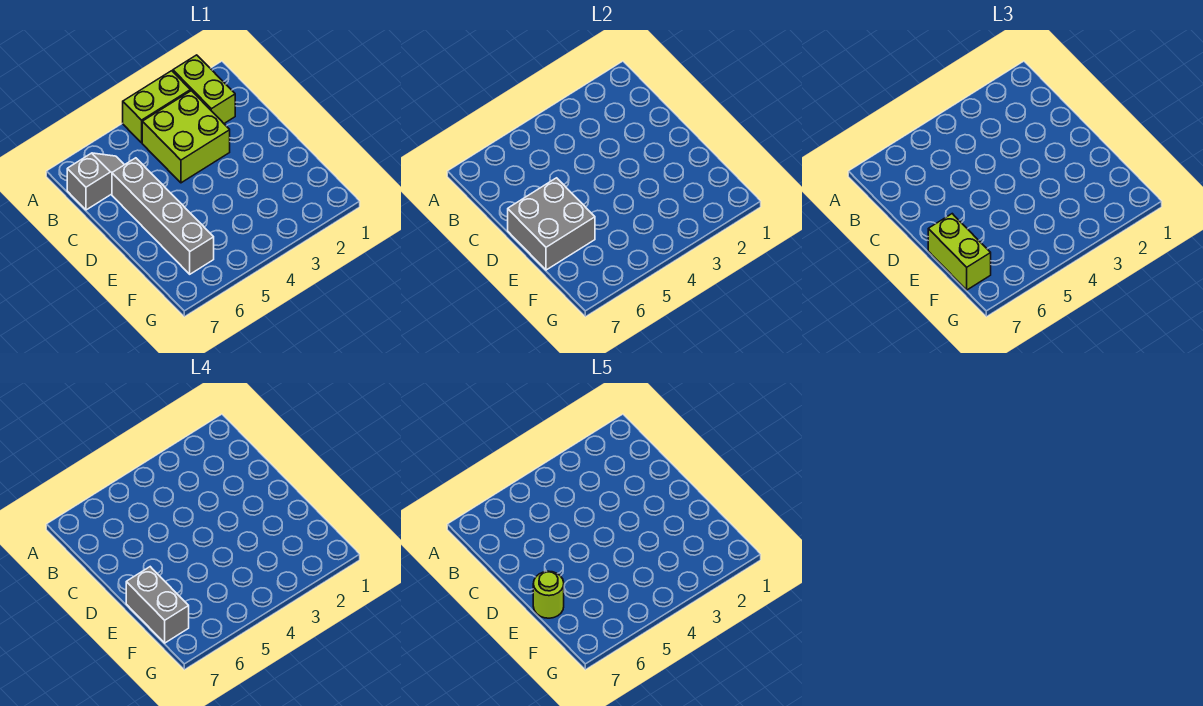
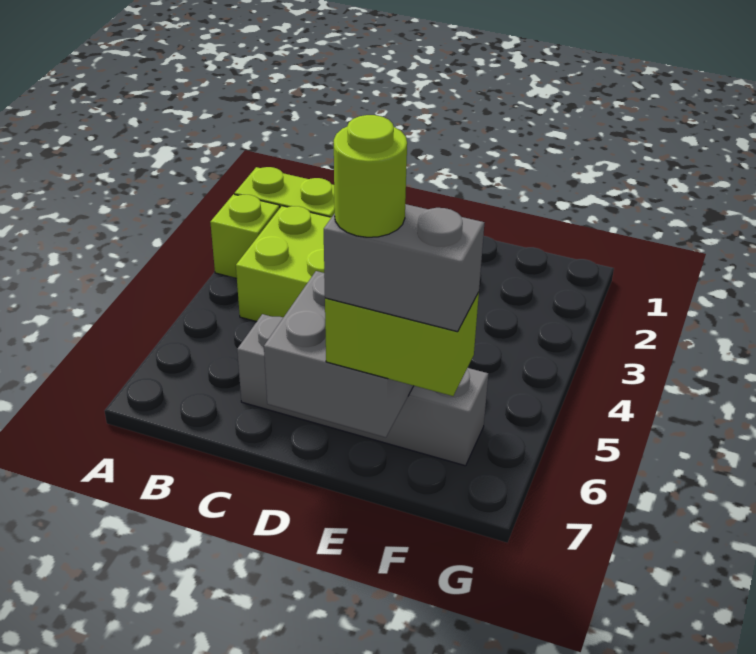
lime 1x2 brick [123,71,190,143] -> lime 1x1 brick [210,194,280,278]
grey 1x2 slope [67,153,124,210] -> none

